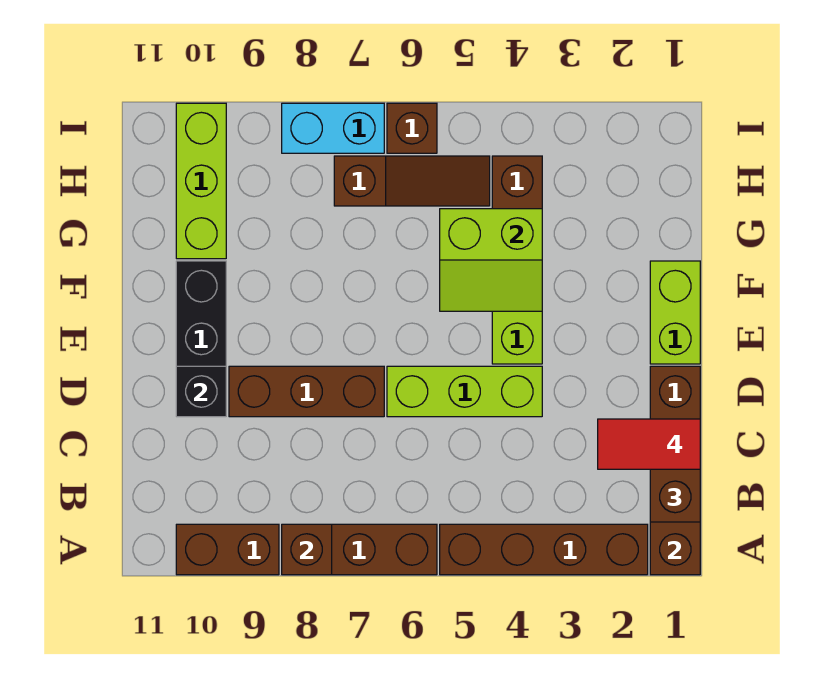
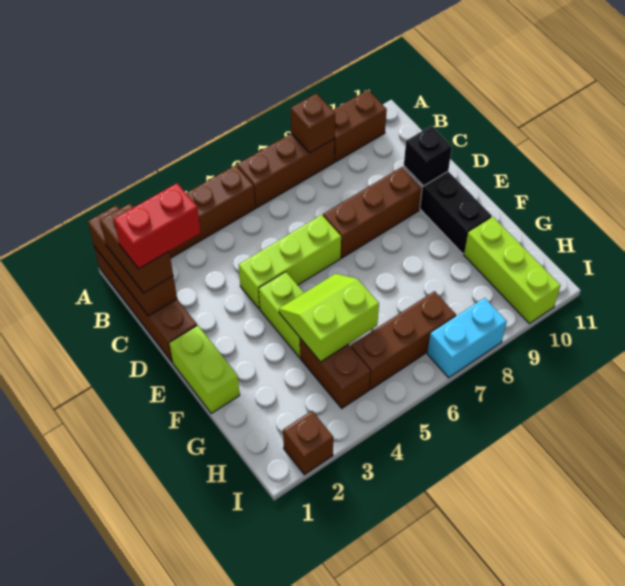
red 1x2 tile [598,419,700,469] -> red 1x2 brick [114,183,201,269]
brown 1x3 slope [334,156,490,206] -> brown 1x3 brick [351,291,456,390]
brown 1x1 brick [387,103,437,153] -> brown 1x1 brick moved to [283,411,333,475]

